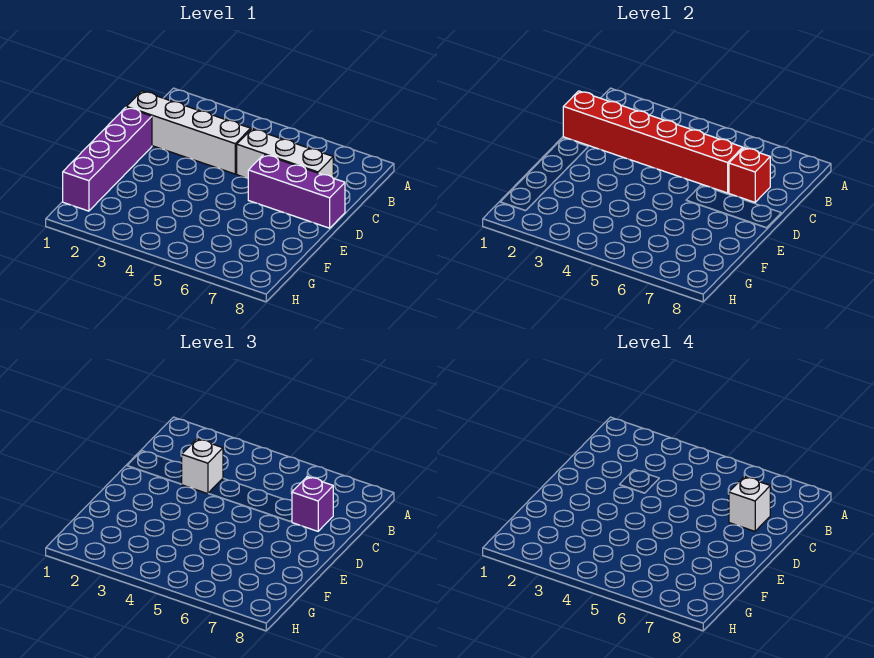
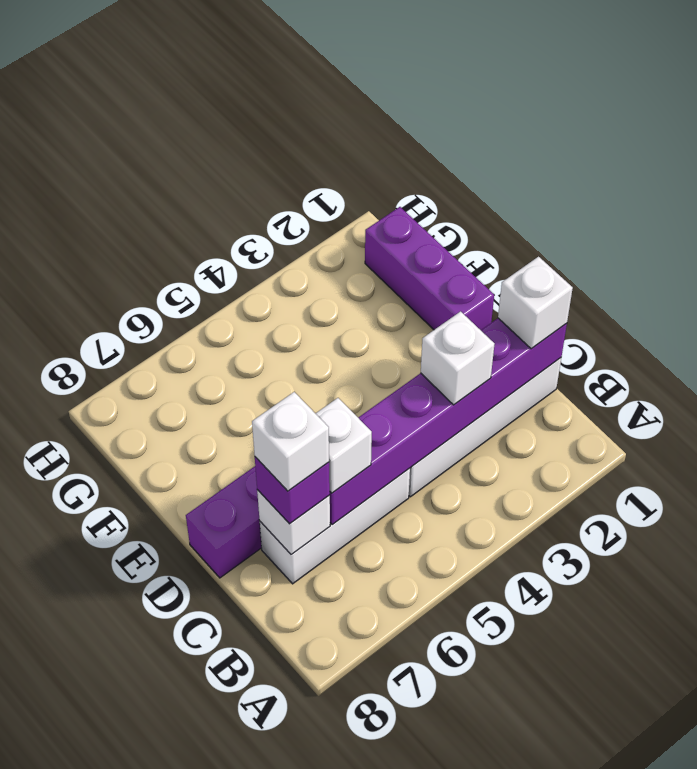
red 1x6 brick [563,91,743,193] -> purple 1x6 brick [330,318,567,525]
none -> white 1x1 brick [498,257,573,349]
none -> white 1x1 brick [315,398,372,493]
red 1x1 brick [729,148,770,202] -> white 1x1 brick [257,490,330,555]
purple 1x4 brick [63,107,152,211] -> purple 1x3 brick [365,207,494,330]

